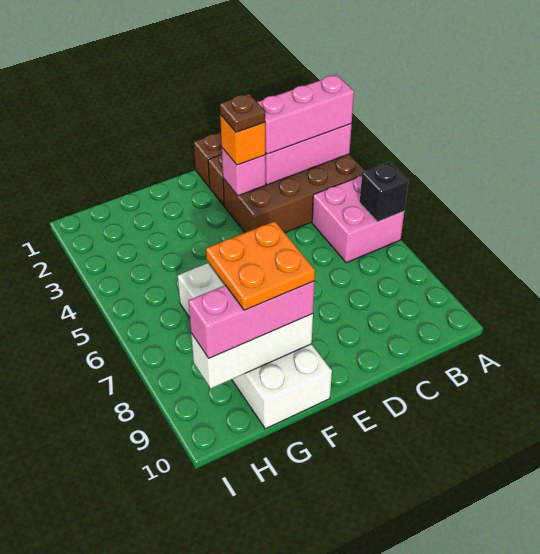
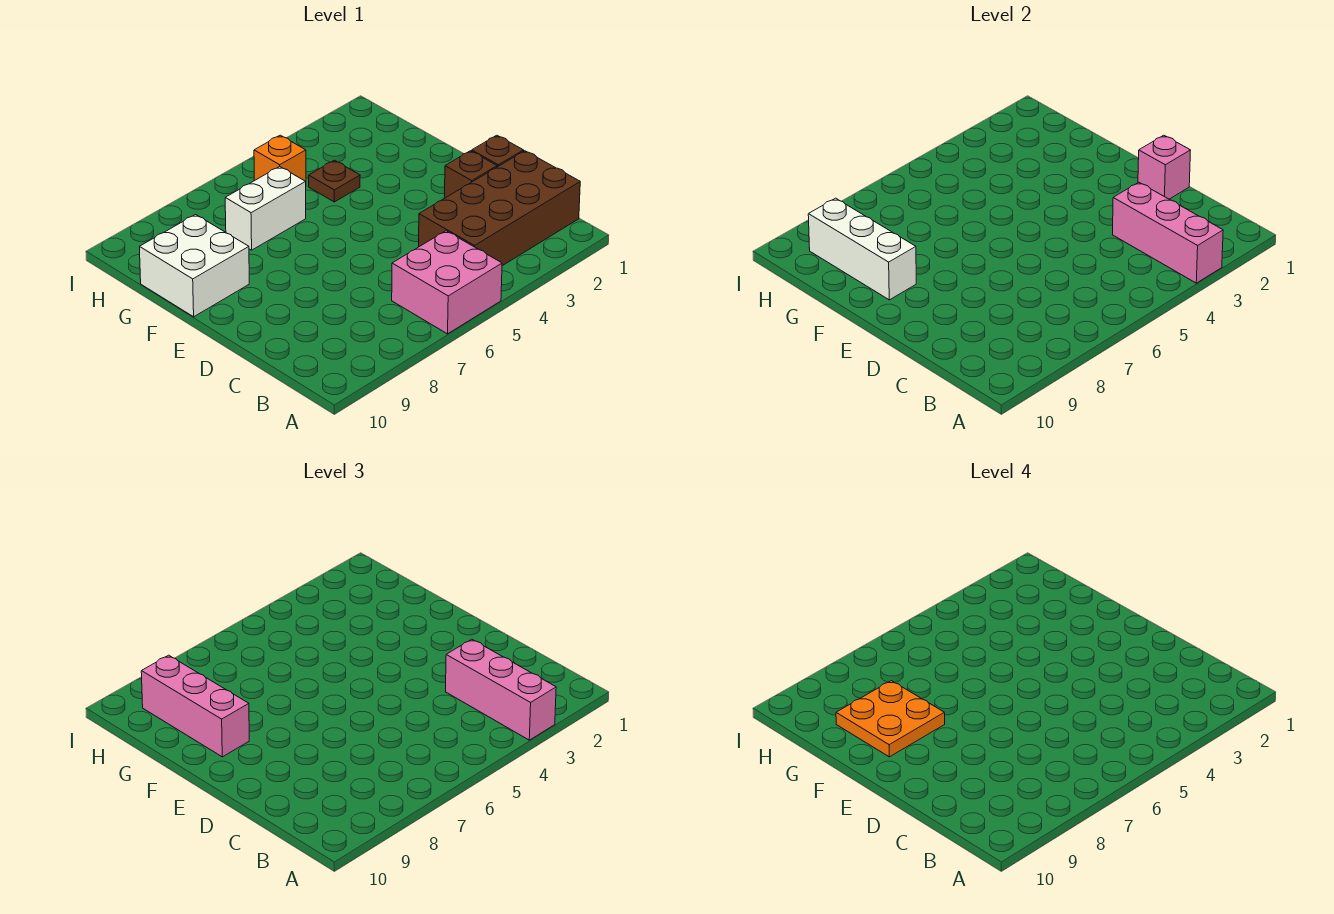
brown 2x4 brick [223,154,365,233] -> brown 2x4 brick turned to [419,151,580,266]
black 1x1 brick [360,162,408,222] -> none
pink 1x1 brick [222,148,266,196] -> pink 1x1 brick moved to [1138,135,1191,199]
orange 1x1 brick [220,115,265,165] -> orange 1x1 brick moved to [254,135,306,182]
brown 1x1 plate [220,94,265,132] -> brown 1x1 plate moved to [309,160,360,202]

